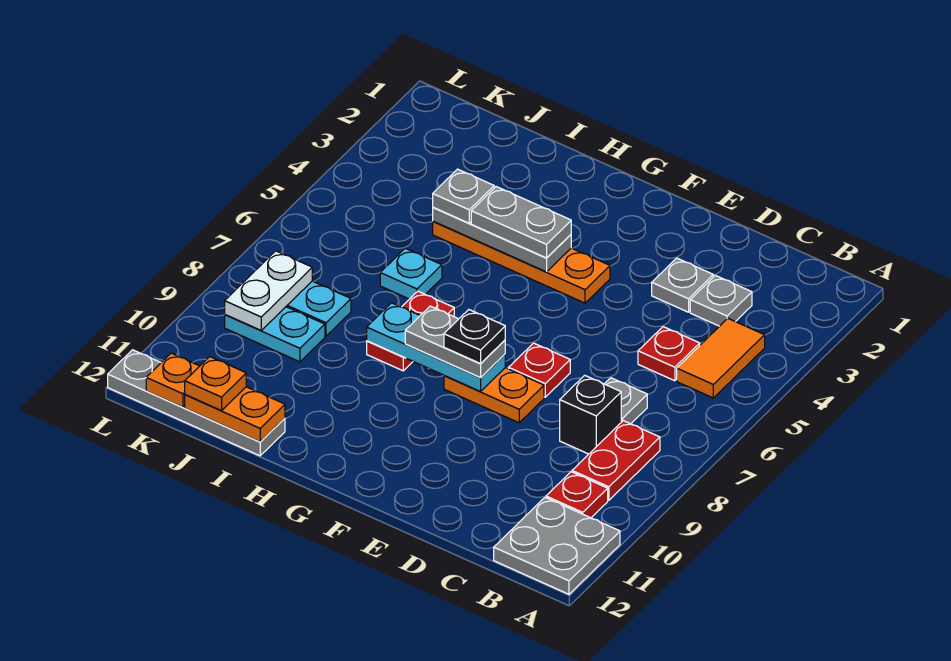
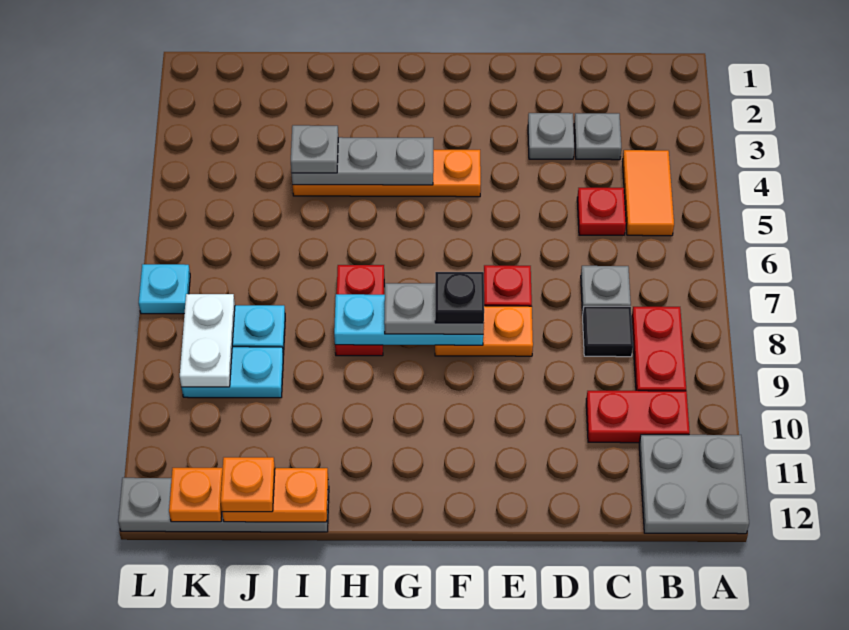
red 1x1 plate [546,472,608,518] -> red 1x2 plate [586,391,690,443]
black 1x1 brick [560,375,621,454] -> black 1x1 tile [582,306,633,357]
grey 1x2 plate [471,187,571,258] -> none
cyan 1x1 plate [380,248,442,299] -> cyan 1x1 plate moved to [139,264,190,314]

